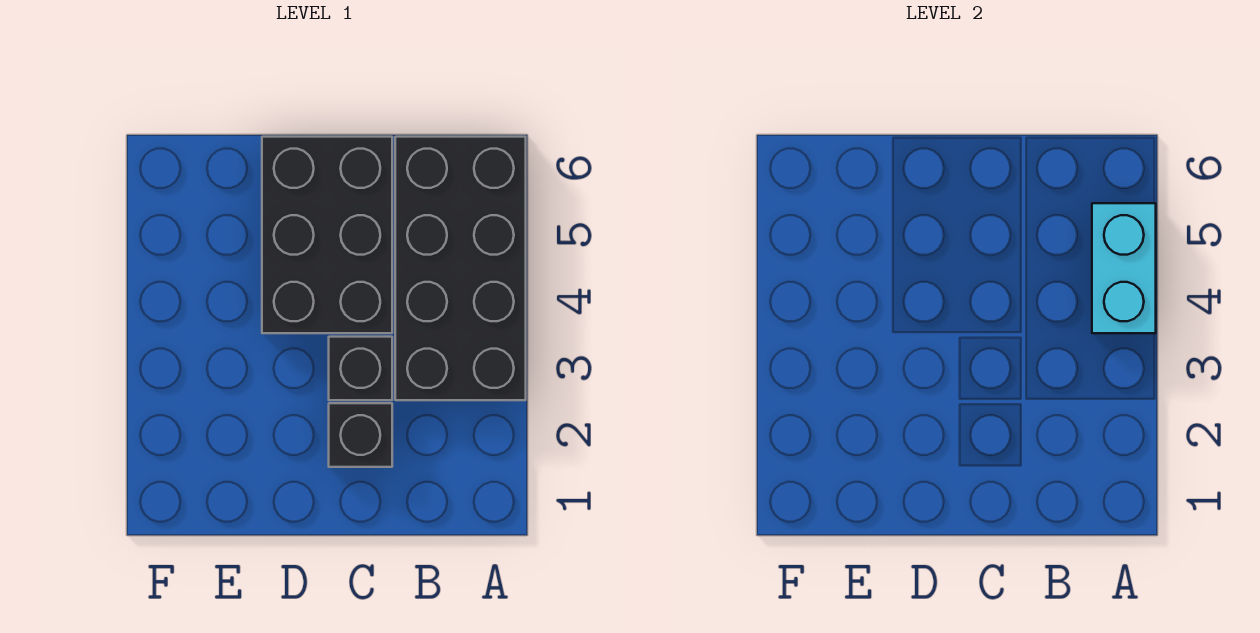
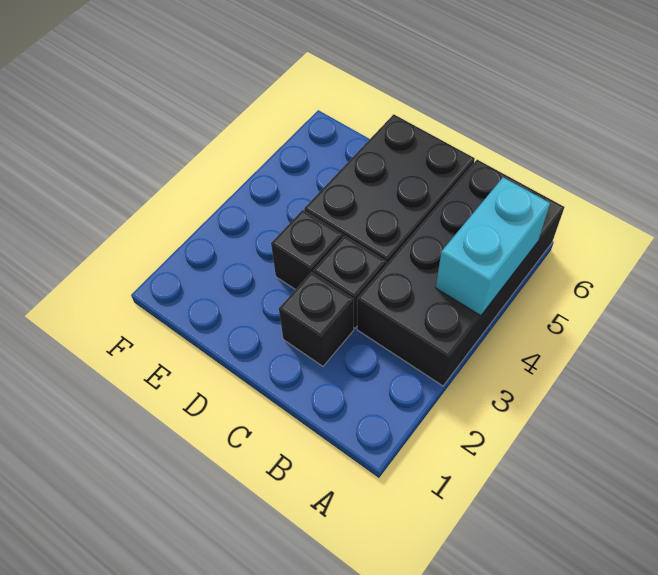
none -> black 1x1 brick [271,210,343,290]

